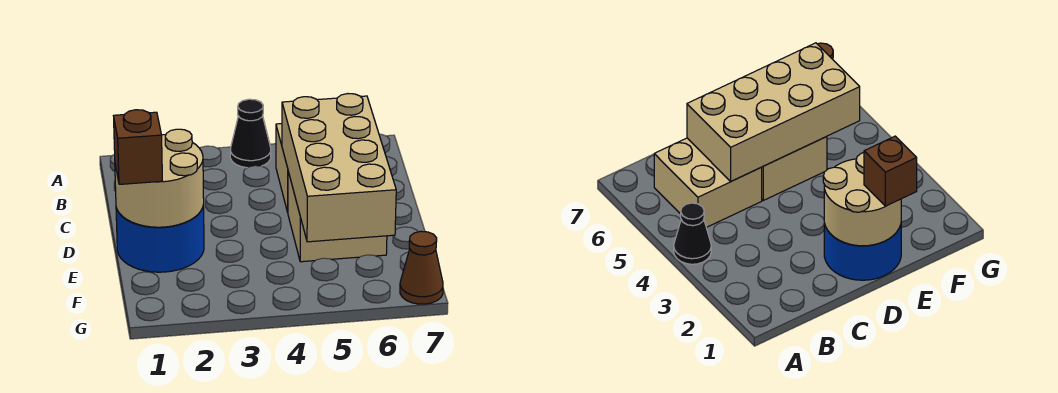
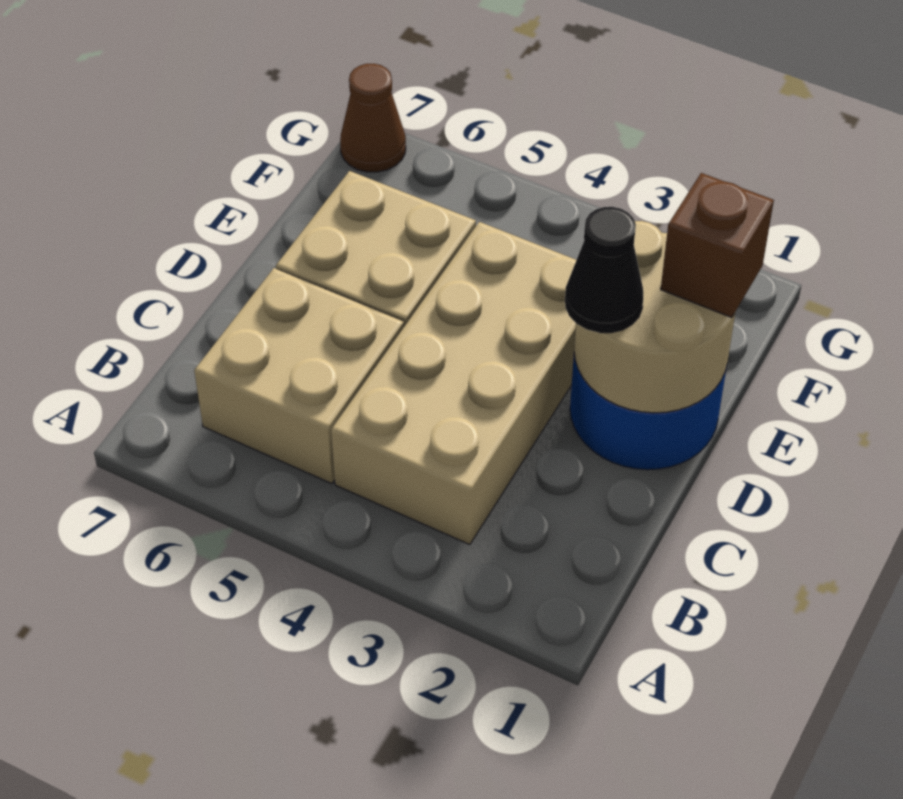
black 1x1 cone [230,99,271,168] -> black 1x1 cone moved to [565,207,643,333]
tan 2x4 brick [282,94,396,242] -> tan 2x4 brick moved to [331,222,576,545]

